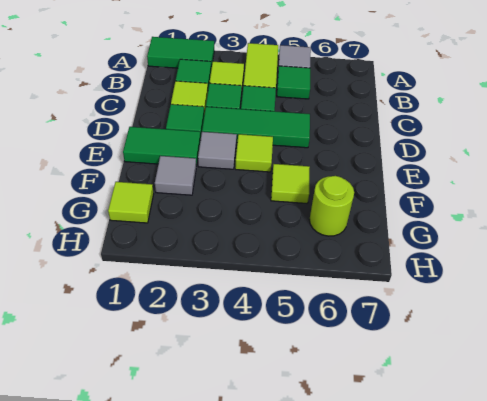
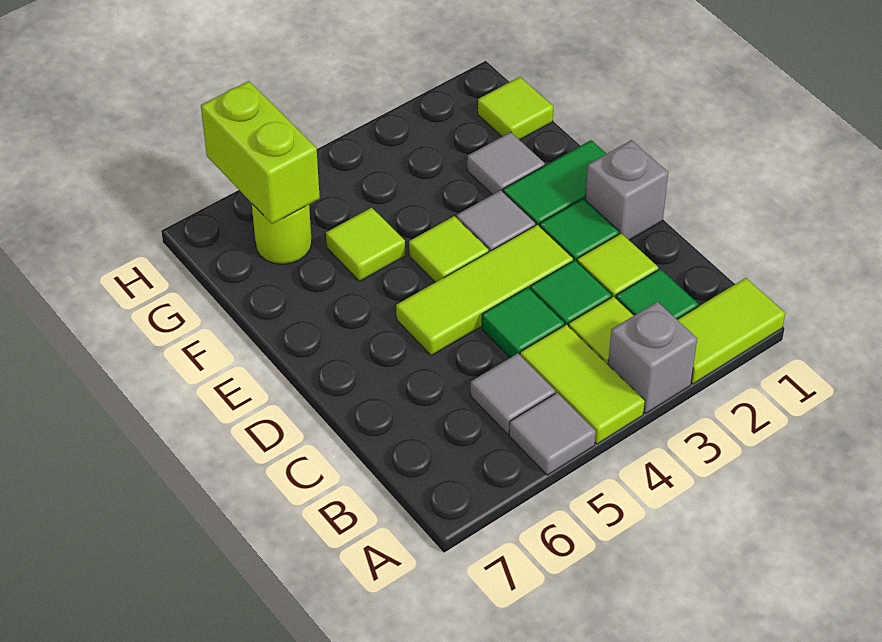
green 1x2 tile [147,37,214,69] -> lime 1x2 tile [677,278,785,384]
none -> grey 1x1 brick [608,302,697,414]
green 1x1 tile [277,66,310,99] -> grey 1x1 tile [471,354,555,434]
none -> grey 1x1 brick [585,140,668,240]
green 1x3 tile [202,107,310,148] -> lime 1x3 tile [396,224,573,355]
none -> lime 1x2 brick [201,81,320,224]

